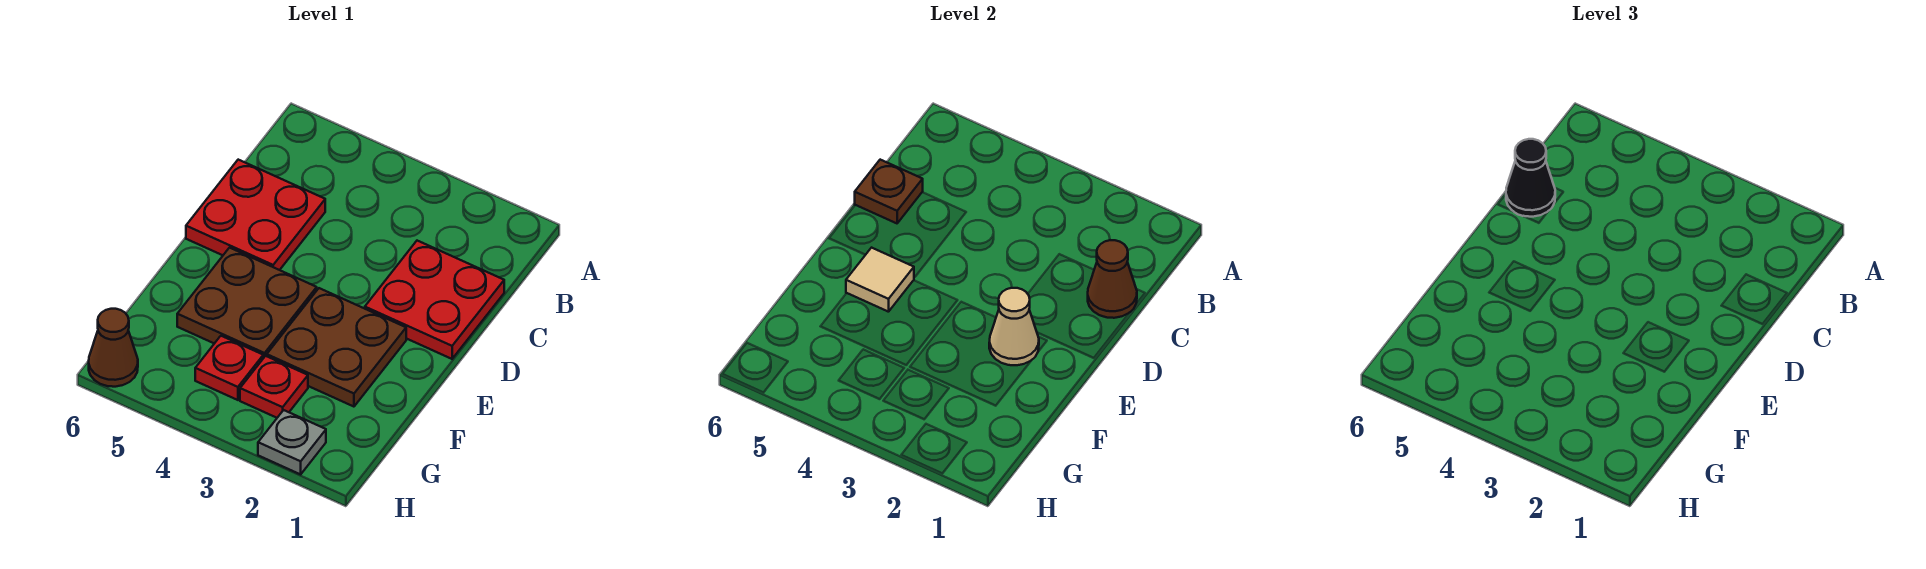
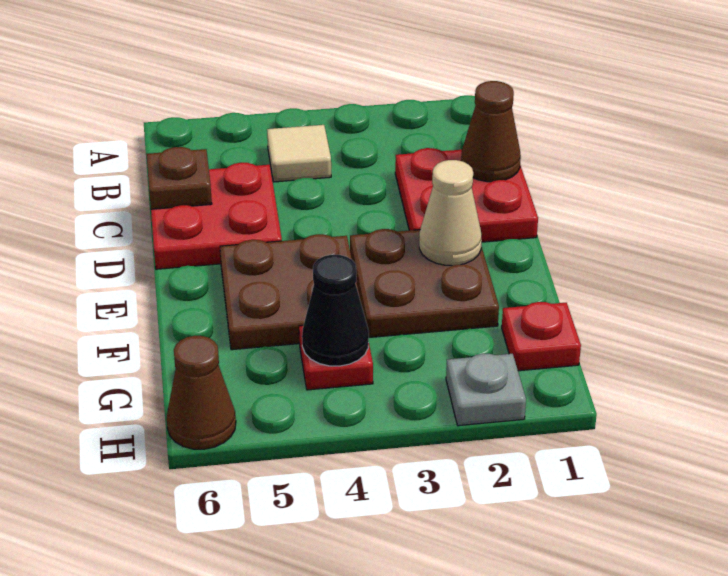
black 1x1 cone [1506,139,1555,217] -> black 1x1 cone moved to [302,255,369,366]
tan 1x1 tile [846,248,914,312] -> tan 1x1 tile moved to [267,125,331,182]
red 1x1 plate [240,356,308,418] -> red 1x1 plate moved to [502,302,581,371]

